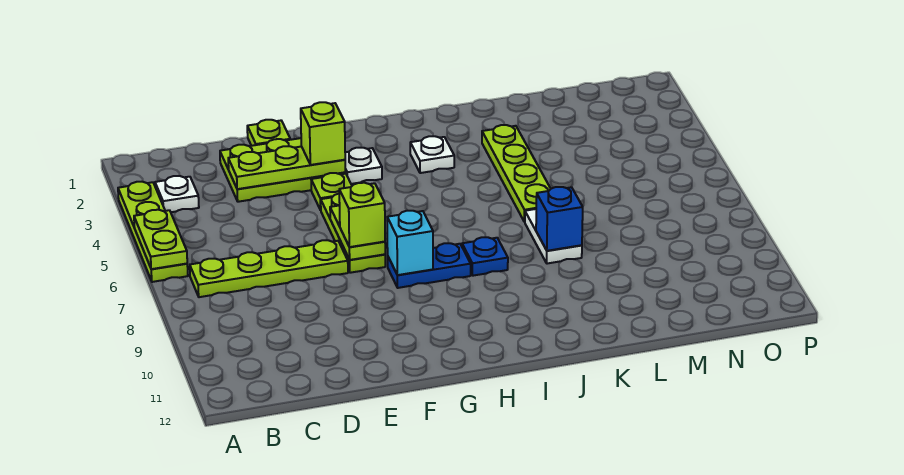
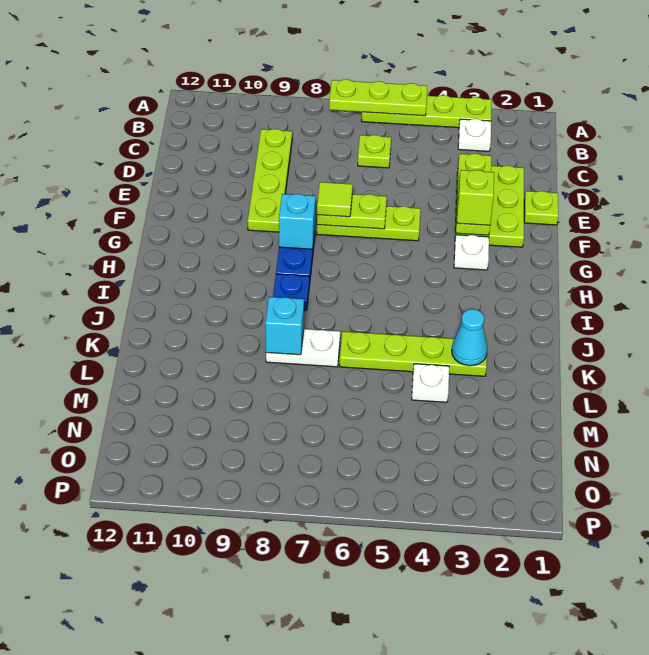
lime 1x2 plate [134,210,187,269] -> lime 1x3 plate [329,79,427,116]
lime 1x4 plate [190,240,348,297] -> lime 1x4 plate moved to [248,129,292,232]
lime 1x1 plate [311,173,352,210] -> lime 1x1 plate moved to [358,135,391,168]
lime 1x1 brick [339,183,385,247] -> lime 1x1 tile [317,182,353,217]
white 1x1 plate [410,136,454,173] -> white 1x1 plate moved to [412,364,449,402]
none -> cyan 1x1 cone [452,309,487,366]
blue 1x1 brick [536,187,583,251] -> cyan 1x1 brick [265,297,304,355]

